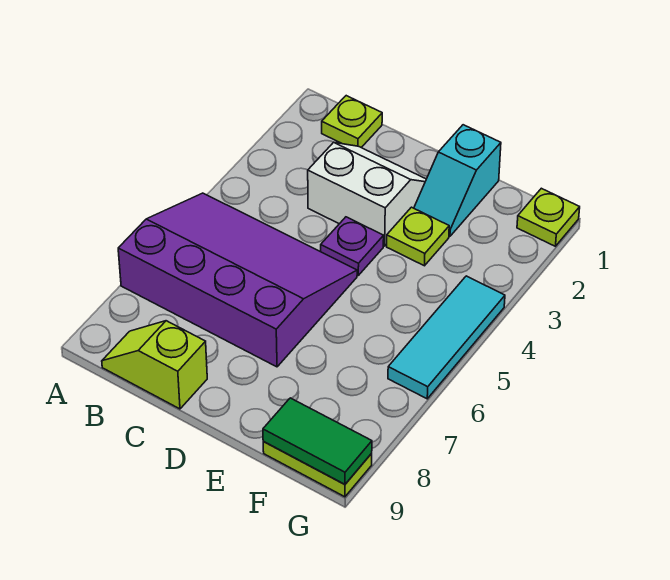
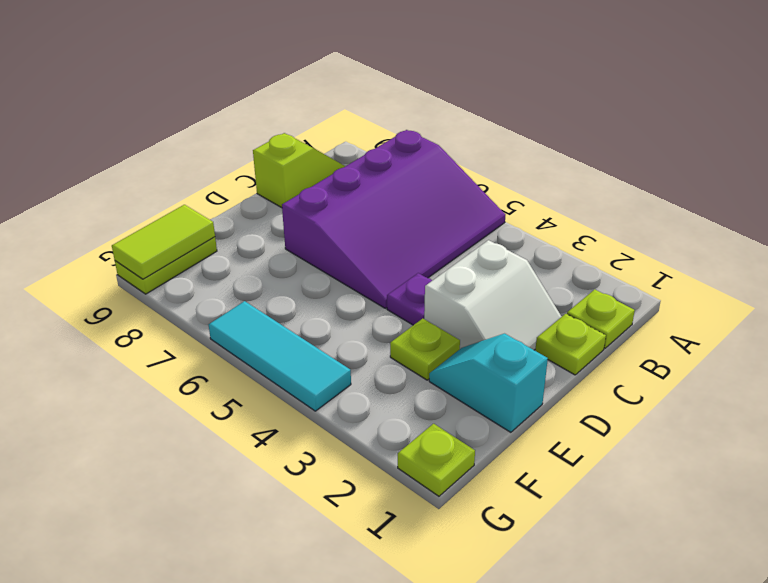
none -> lime 1x1 plate [535,314,606,375]
green 1x2 tile [263,398,372,484] -> lime 1x2 tile [112,205,215,279]

